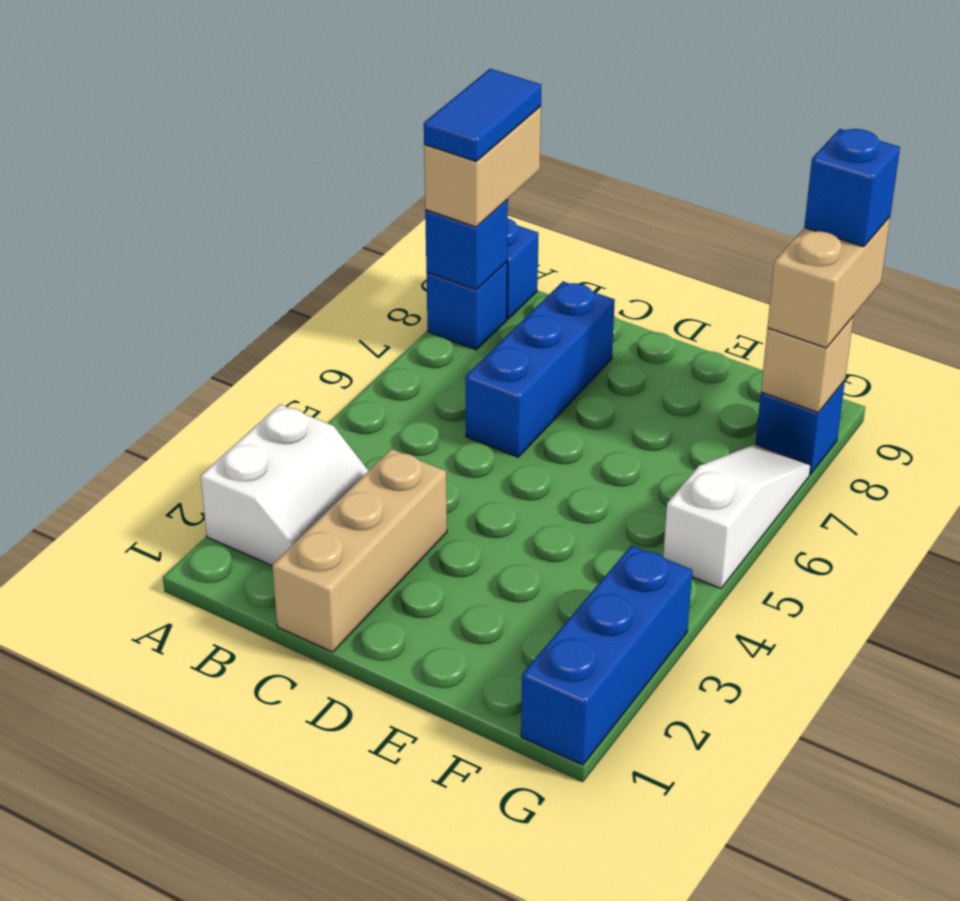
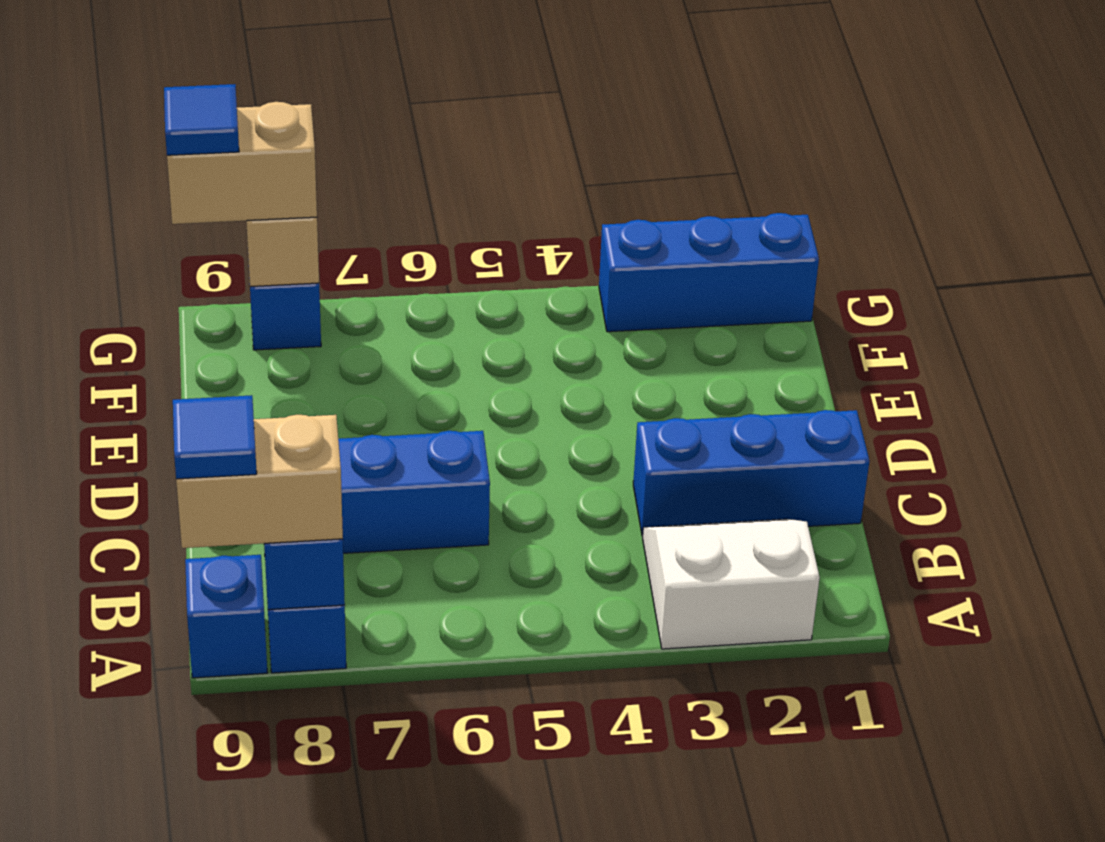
blue 1x2 tile [424,69,541,161] -> blue 1x1 tile [173,395,257,479]
tan 1x3 brick [272,449,447,652] -> blue 1x3 brick [633,410,869,536]
white 1x3 slope [663,444,811,588] -> none
blue 1x1 brick [804,129,900,247] -> blue 1x1 tile [164,84,239,155]

